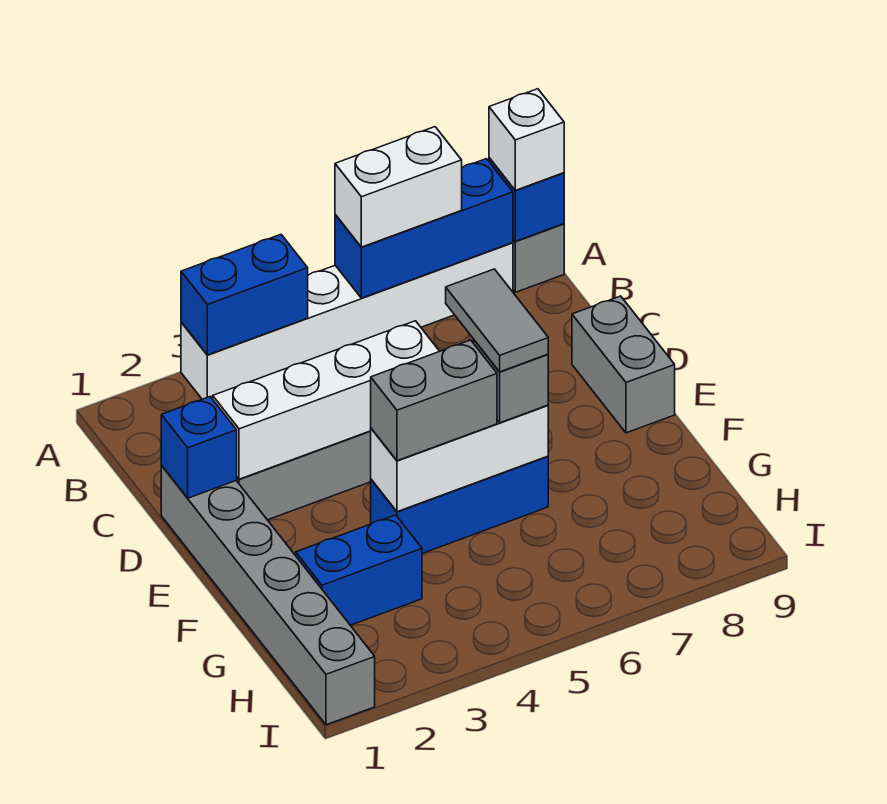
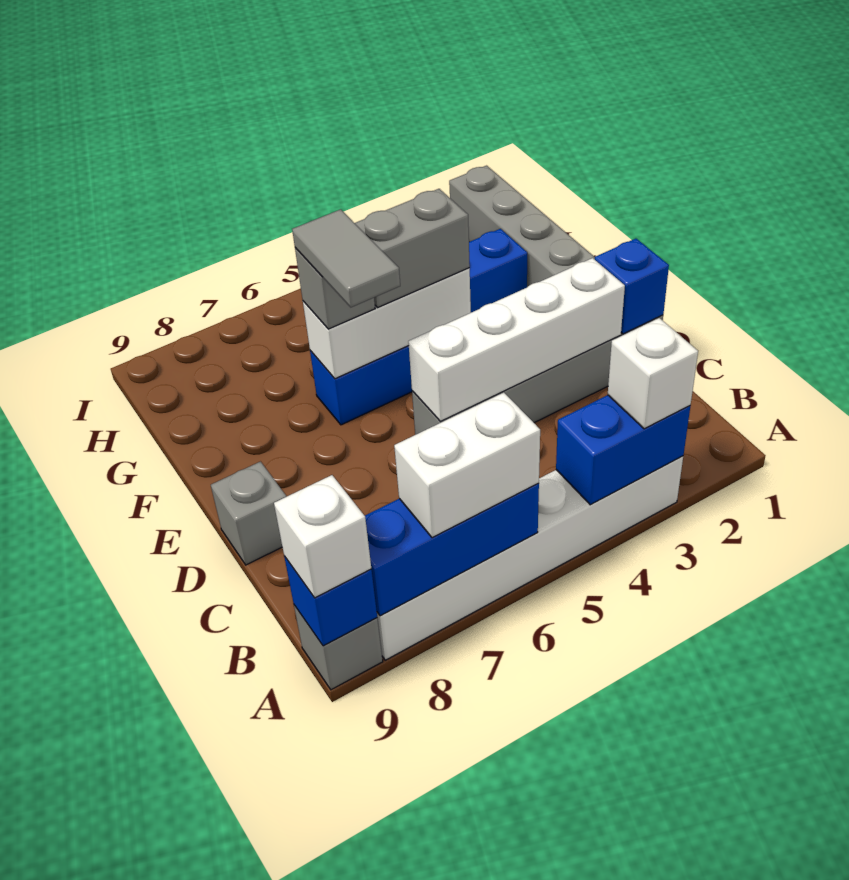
none -> white 1x1 brick [608,318,698,429]
grey 1x2 brick [572,296,675,433] -> grey 1x1 brick [211,462,287,565]

